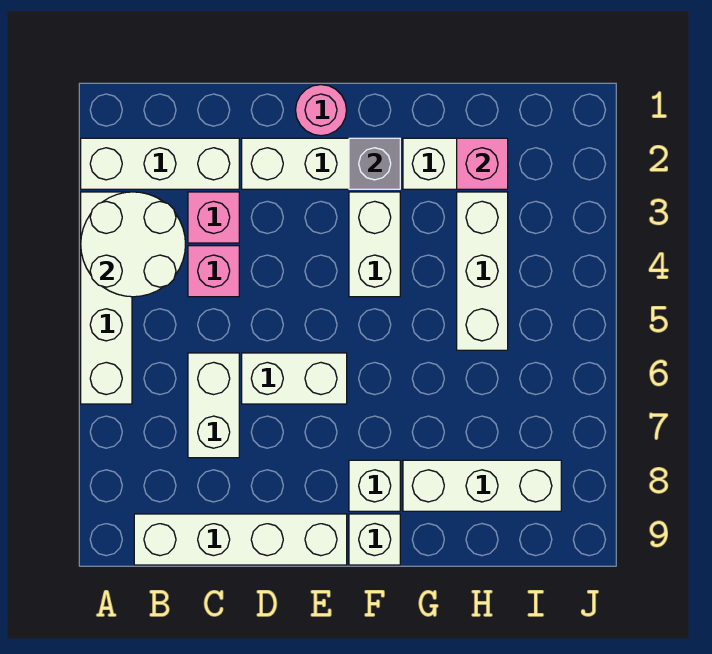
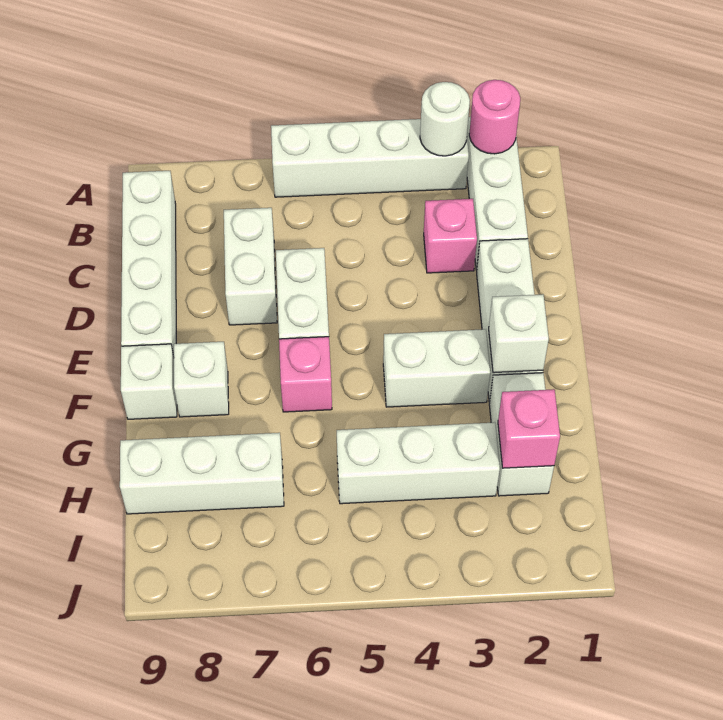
white 2x2 round brick [81,192,186,297] -> white 1x1 round brick [420,82,470,156]
pink 1x1 brick [188,246,239,297] -> pink 1x1 brick moved to [279,337,332,412]
white 1x2 brick [188,353,239,458] -> white 1x2 brick turned to [224,208,277,325]
pink 1x1 round brick [296,85,347,136] -> pink 1x1 round brick moved to [469,80,520,154]
grey 1x1 brick [349,138,400,189] -> white 1x1 brick [489,294,549,373]
white 1x3 brick [403,460,561,511] -> white 1x3 brick turned to [120,433,284,514]

